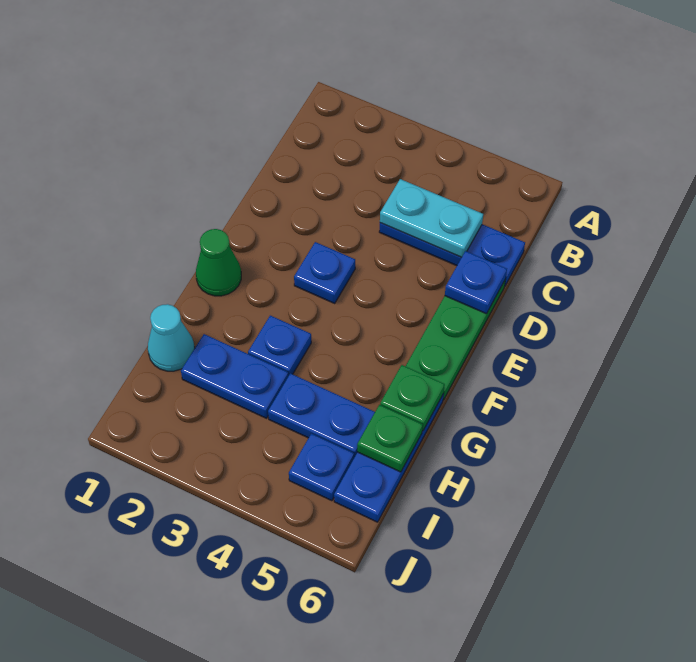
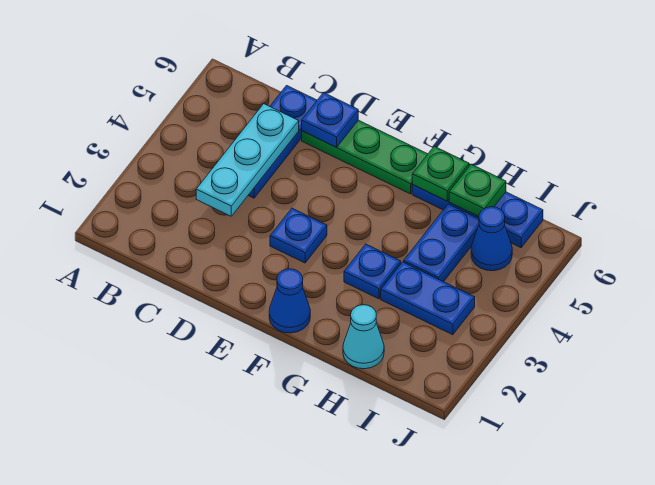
cyan 1x2 plate [380,179,483,257] -> cyan 1x3 plate [196,104,299,216]
green 1x1 cone [196,229,241,296] -> blue 1x1 cone [269,269,310,333]
blue 1x2 plate [181,334,288,418] -> blue 1x2 plate turned to [381,262,475,335]
blue 1x1 plate [289,434,354,501] -> blue 1x1 cone [471,207,512,271]

